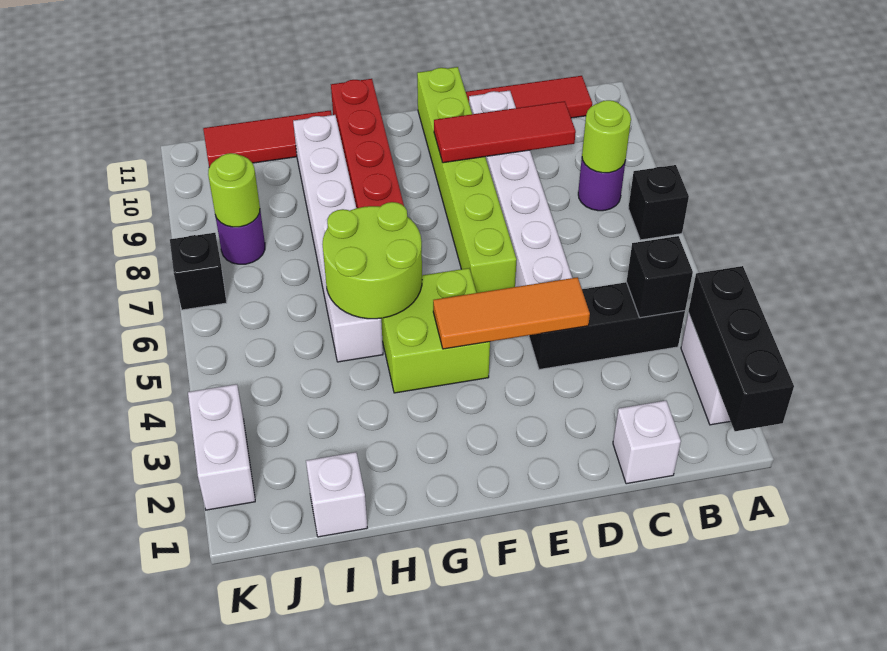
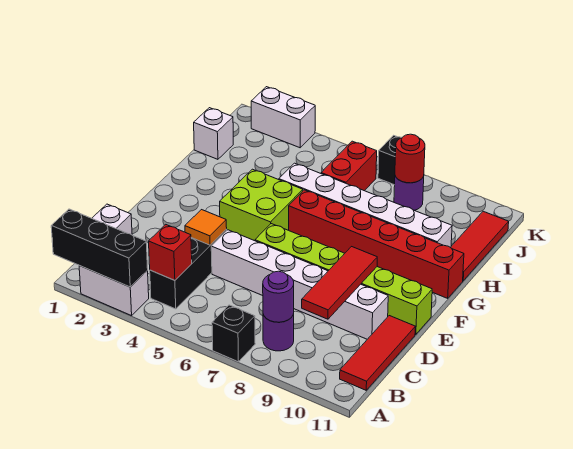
black 1x1 brick [627,236,693,318] -> red 1x1 brick [149,225,192,280]
lime 1x1 round brick [582,100,631,173] -> purple 1x1 round brick [263,271,294,322]
orange 1x3 tile [433,277,590,349] -> orange 1x1 tile [185,210,227,245]
lime 2x2 round brick [322,202,422,319] -> none
none -> red 1x2 brick [321,141,377,191]
lime 1x1 round brick [208,153,260,227] -> red 1x1 round brick [395,134,425,183]

